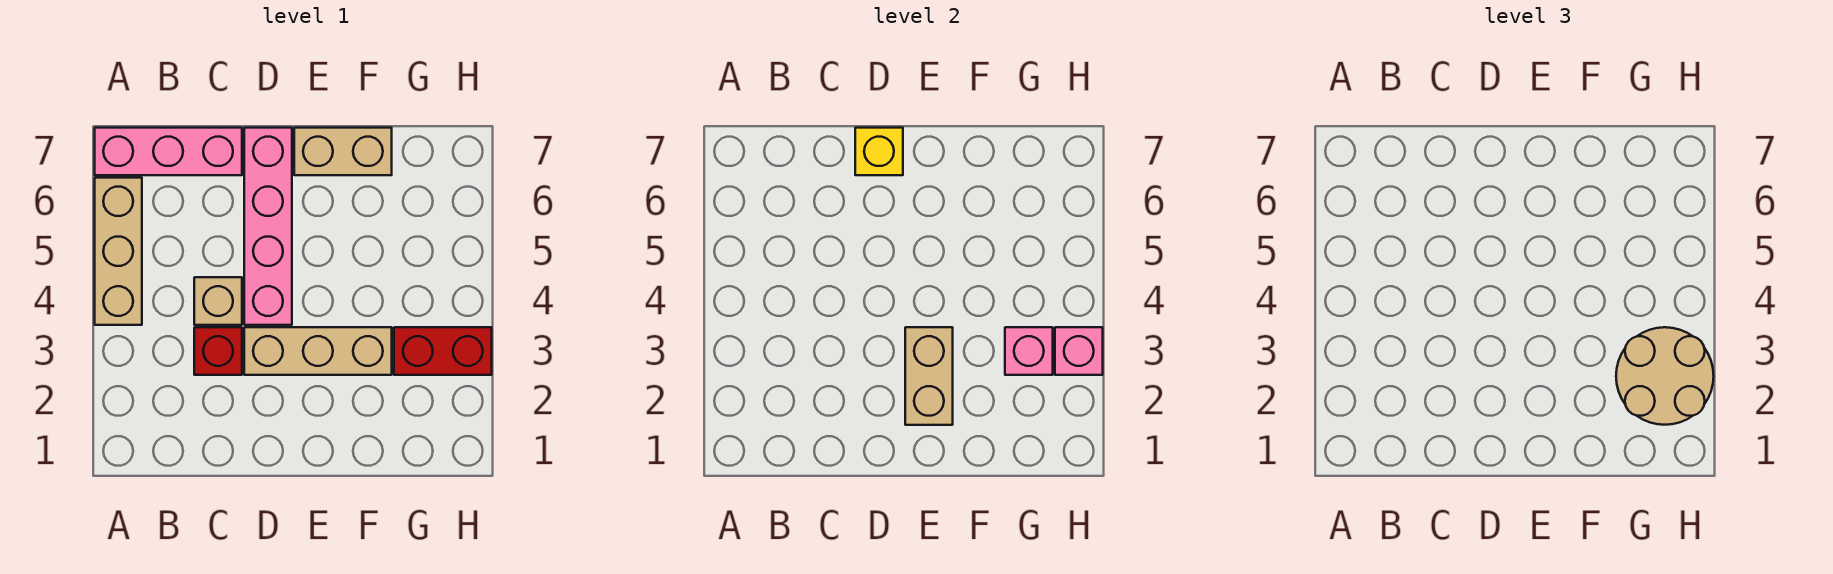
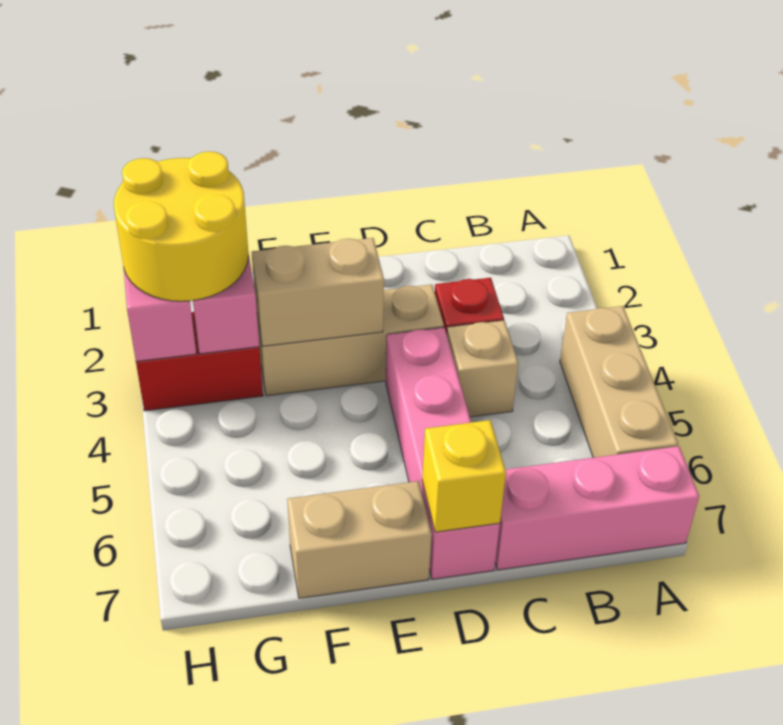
tan 1x2 brick [905,327,953,425] -> tan 1x2 brick turned to [252,238,384,346]
tan 2x2 round brick [1616,327,1714,425] -> yellow 2x2 round brick [114,151,249,301]

